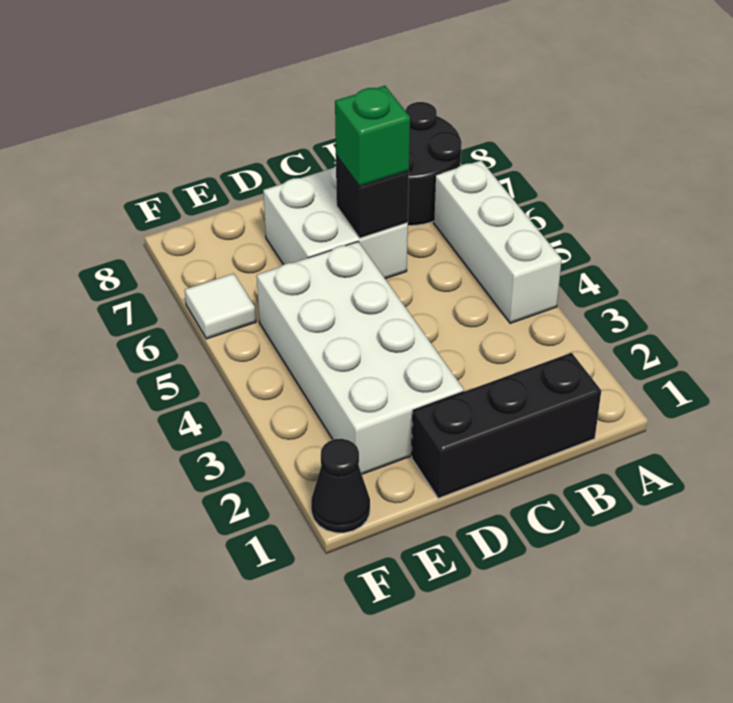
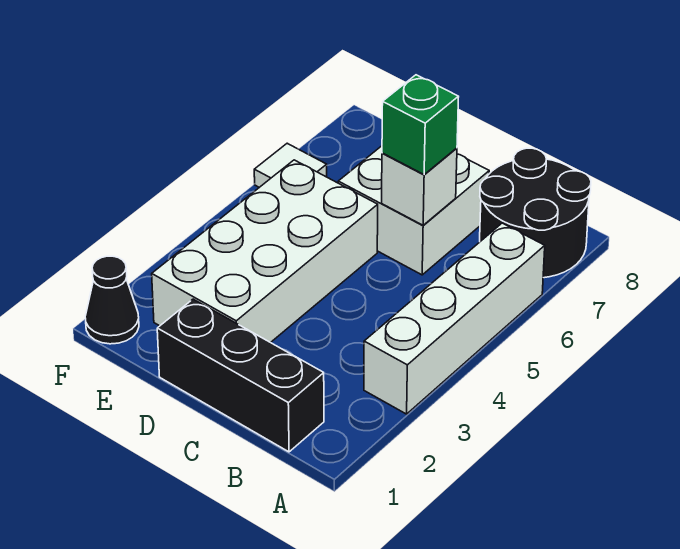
white 1x3 brick [434,161,562,323] -> white 1x4 brick [364,223,545,414]
black 1x1 brick [336,156,409,238] -> white 1x1 brick [382,148,457,225]

